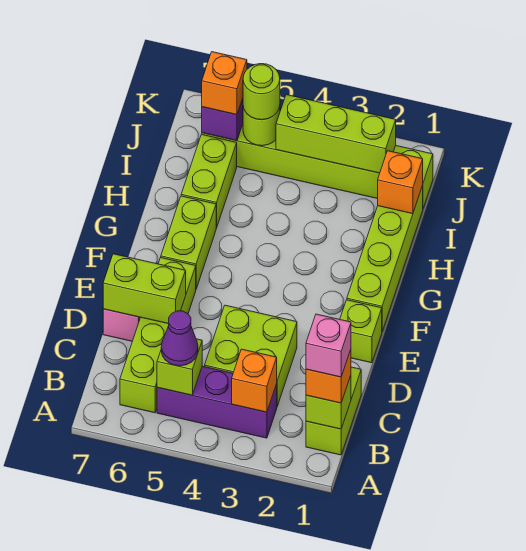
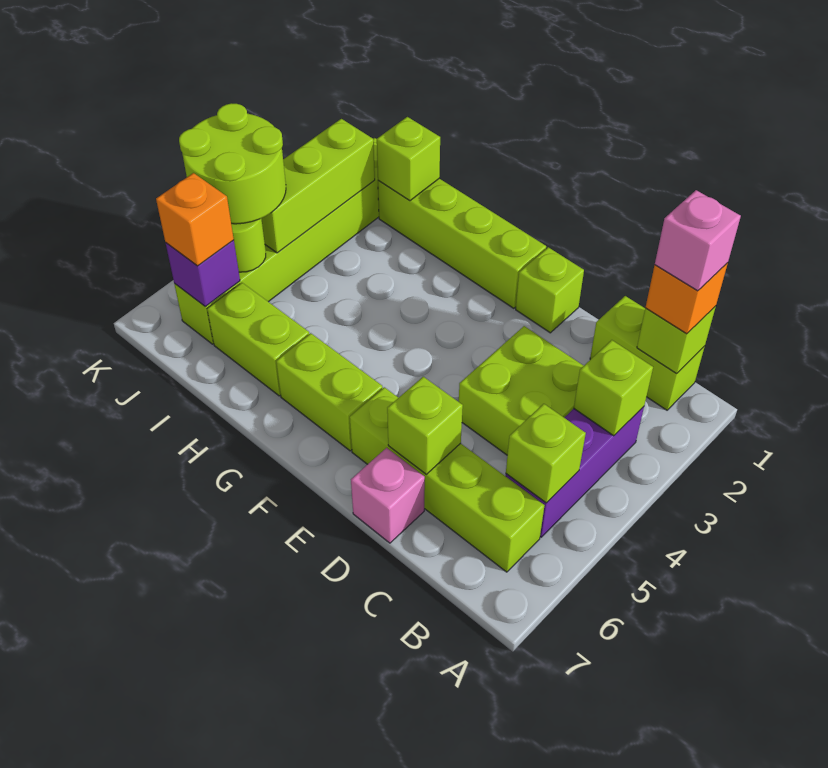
orange 1x1 brick [232,349,277,412] -> lime 1x1 brick [574,340,653,436]
purple 1x1 cone [161,311,198,366] -> none
lime 1x2 brick [103,254,186,324] -> lime 1x1 brick [387,377,463,474]
orange 1x1 brick [378,151,423,214] -> lime 1x1 brick [377,117,440,201]
lime 1x1 round brick [243,64,280,120] -> lime 2x2 round brick [179,103,286,224]

